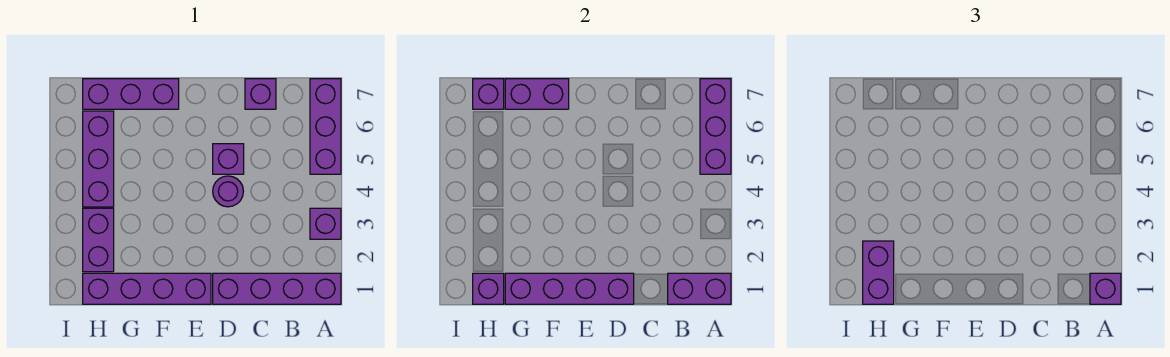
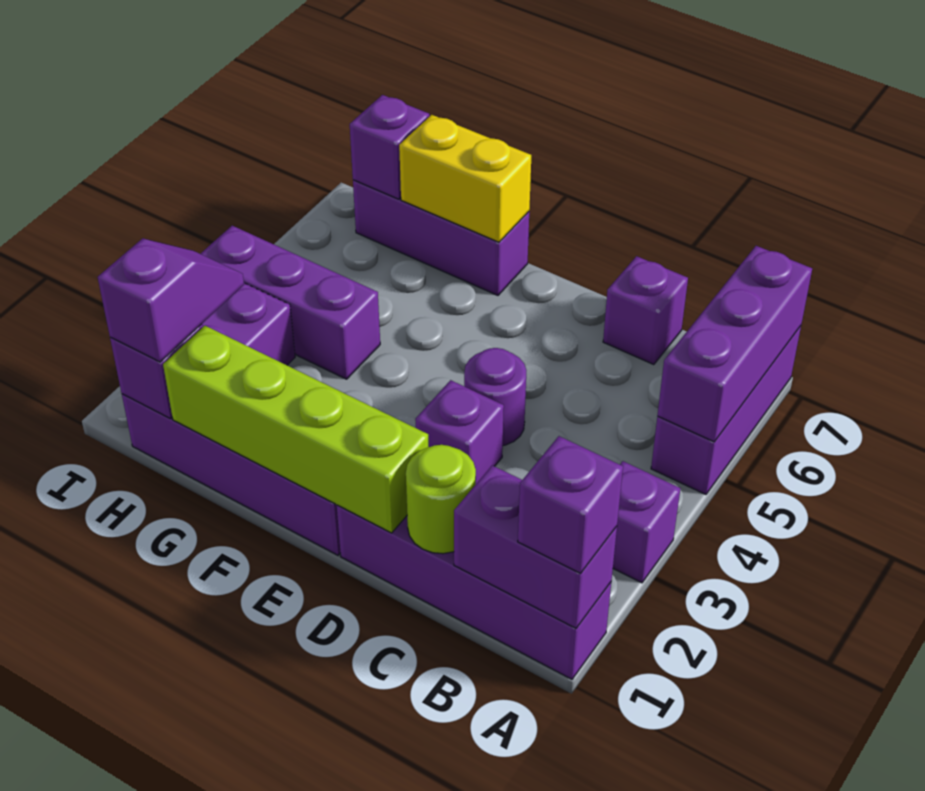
none -> lime 1x1 round brick [406,445,476,554]
purple 1x4 brick [505,273,634,304] -> lime 1x4 brick [163,326,428,533]
purple 1x1 brick [213,144,244,174] -> purple 1x1 brick moved to [415,380,504,484]
purple 1x2 brick [505,79,569,109] -> yellow 1x2 brick [399,115,531,242]
purple 1x2 brick [863,241,894,304] -> purple 1x2 slope [98,238,244,362]
purple 1x3 brick [83,111,114,207] -> purple 1x3 brick turned to [201,226,380,379]

